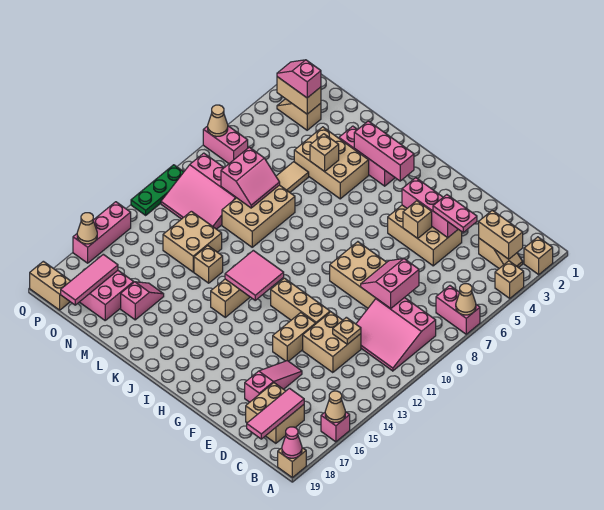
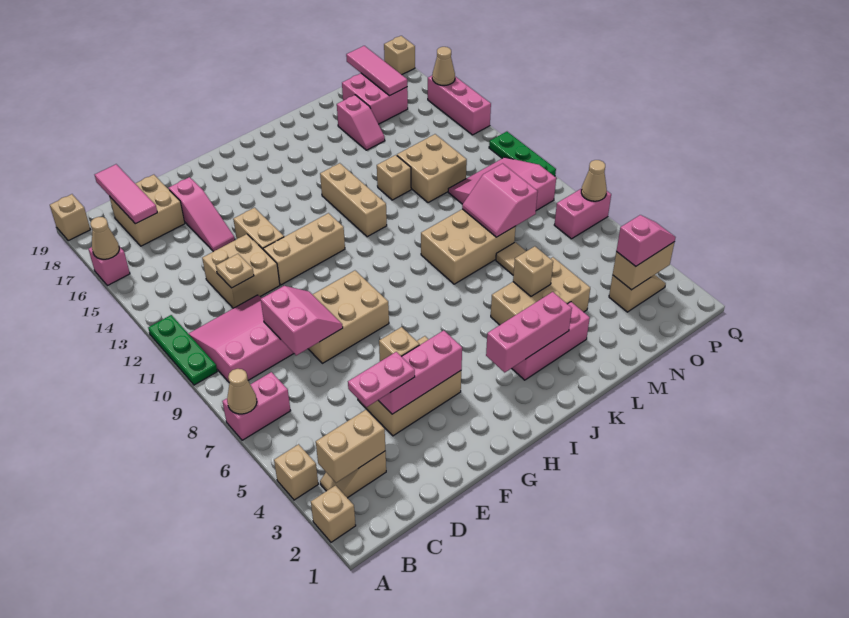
none -> green 1x3 plate [148,315,217,385]
pink 1x1 cone [282,427,302,458] -> none
pink 2x2 tile [225,250,284,300] -> none
tan 2x3 brick [222,185,295,247] -> tan 2x3 brick turned to [421,209,516,284]
tan 1x2 brick [30,261,70,310] -> tan 1x1 brick [384,36,415,75]

